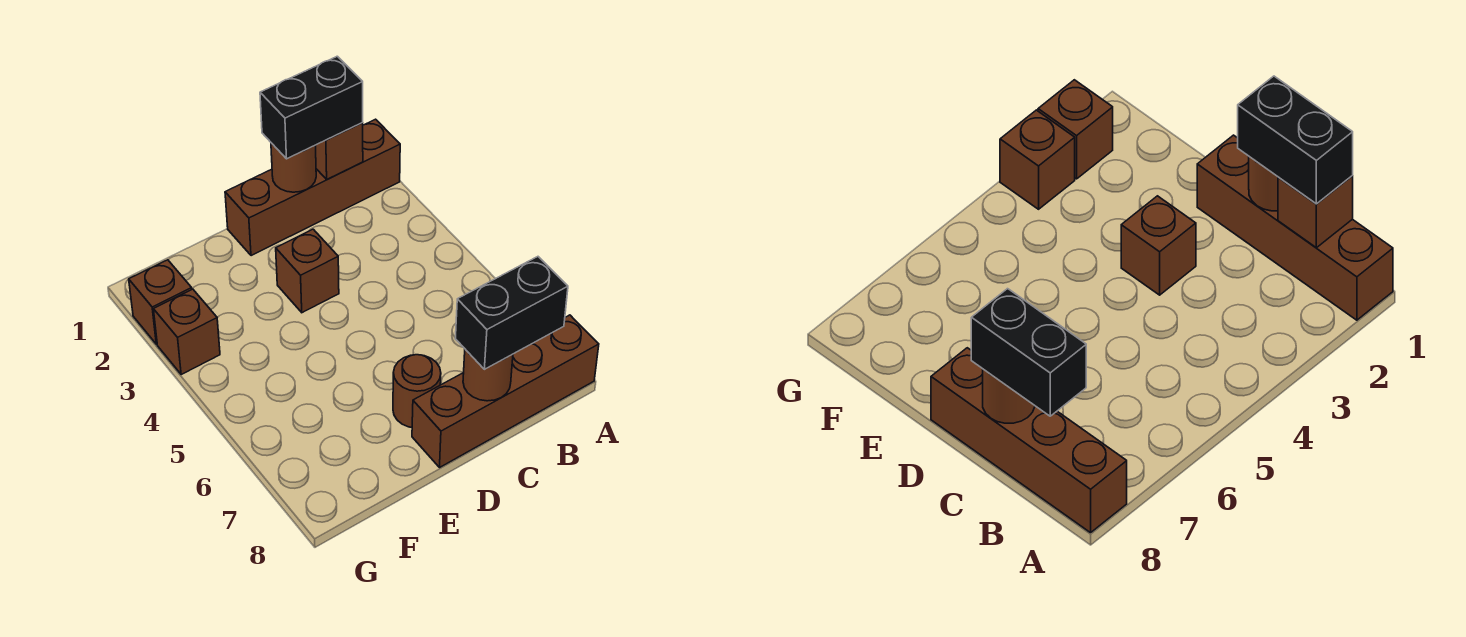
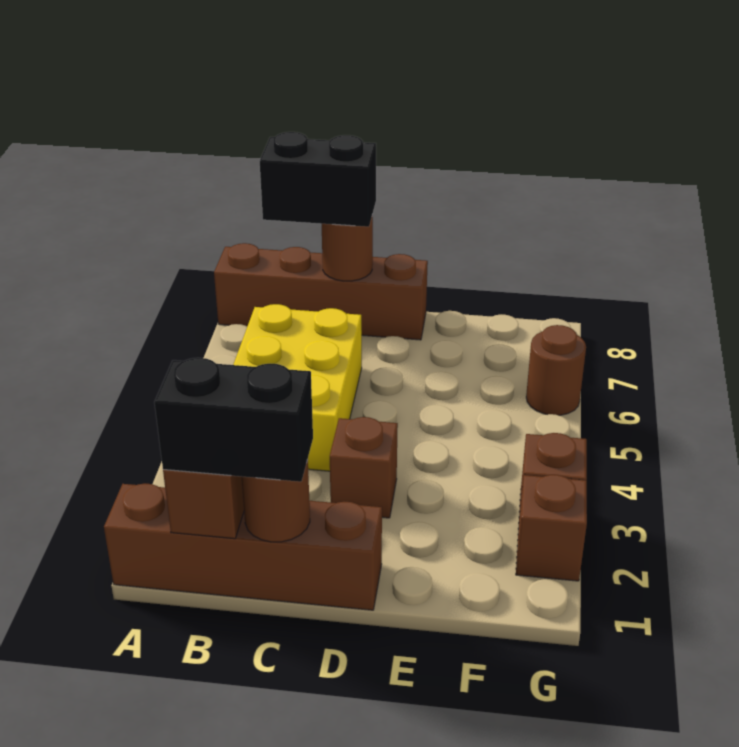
none -> yellow 2x3 brick [233,304,362,471]
brown 1x1 round brick [393,355,441,427] -> brown 1x1 round brick moved to [526,325,586,415]

